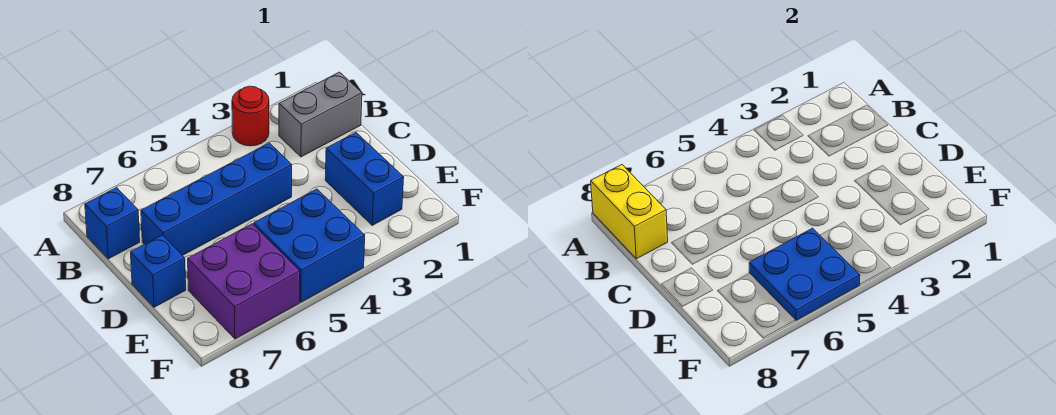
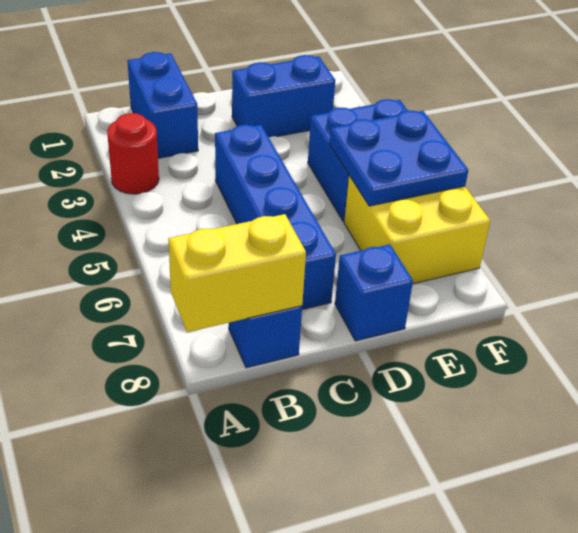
grey 1x2 brick [279,72,362,157] -> blue 1x2 brick [127,52,198,158]
purple 2x2 brick [188,224,300,339] -> yellow 2x2 brick [344,176,490,284]

